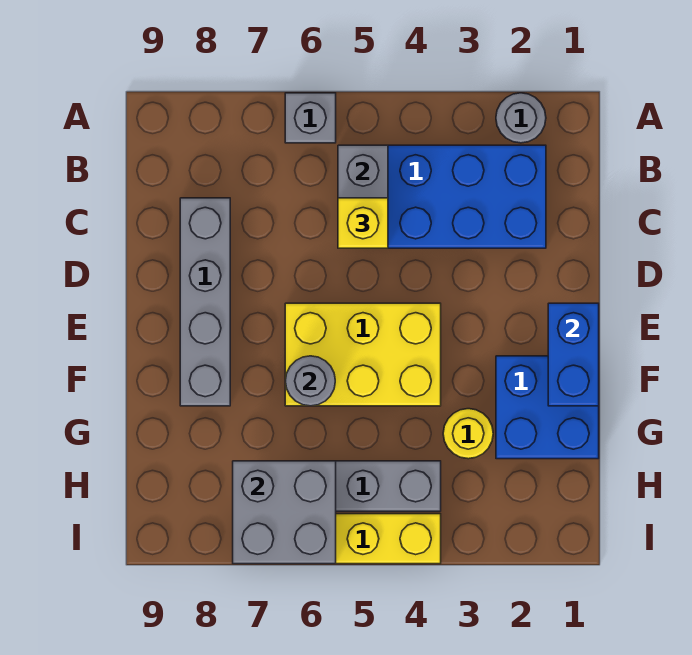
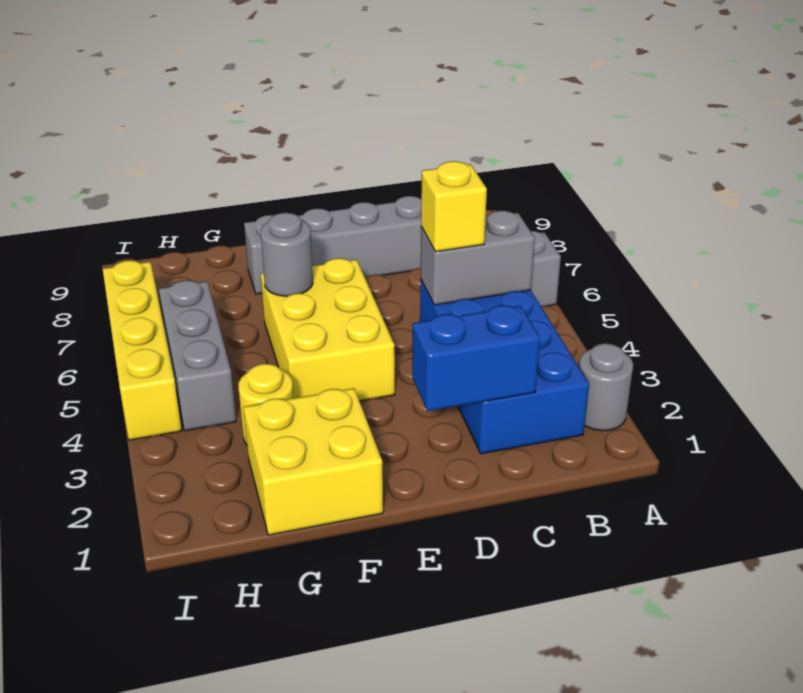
blue 1x2 brick [548,303,599,406] -> blue 1x2 brick moved to [412,305,540,411]
blue 2x2 brick [496,356,599,459] -> yellow 2x2 brick [244,388,383,535]
grey 2x2 brick [233,461,336,564] -> none

